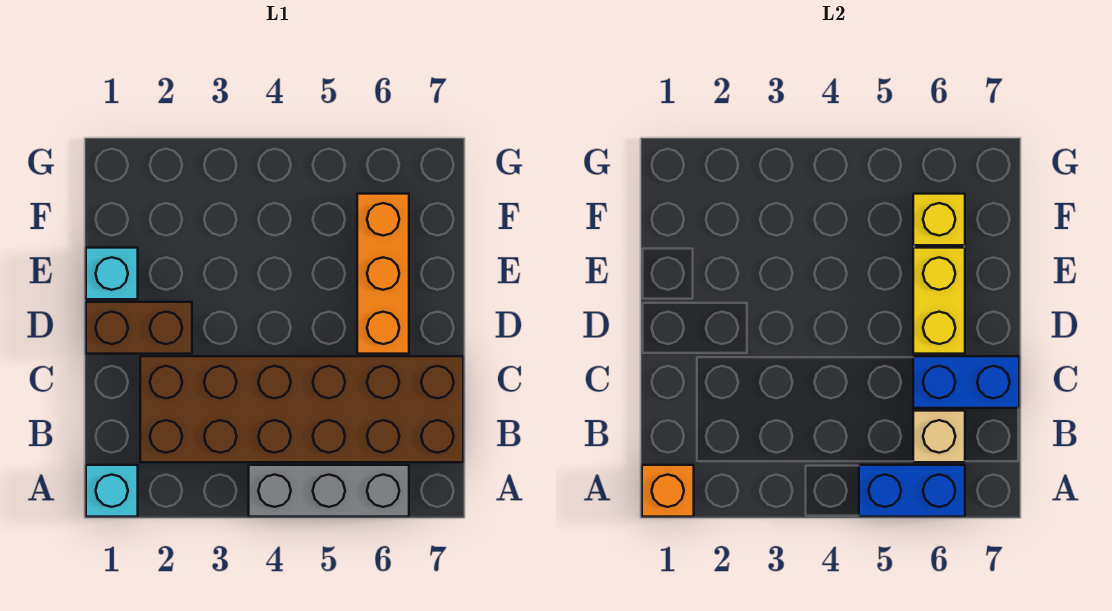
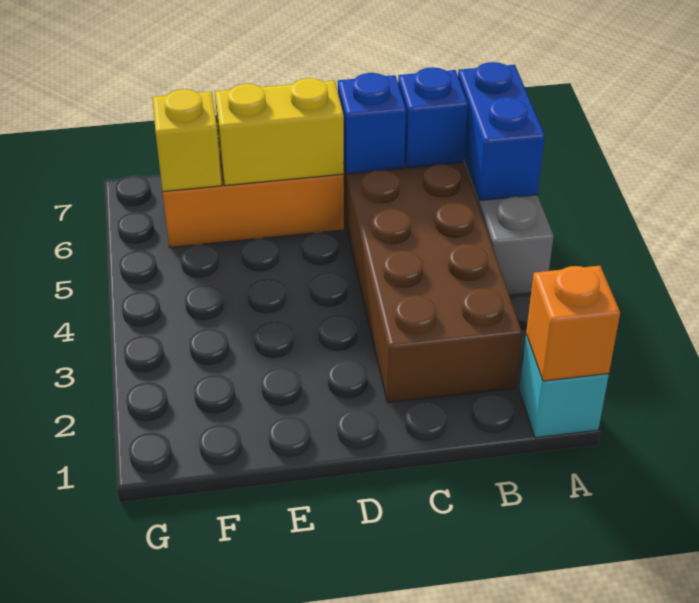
tan 1x1 brick [913,411,965,462] -> blue 1x1 brick [398,67,468,168]
blue 1x2 brick [913,356,1019,408] -> blue 1x1 brick [338,73,406,174]
brown 1x2 brick [86,302,192,354] -> none
cyan 1x1 brick [86,248,138,299] -> none

